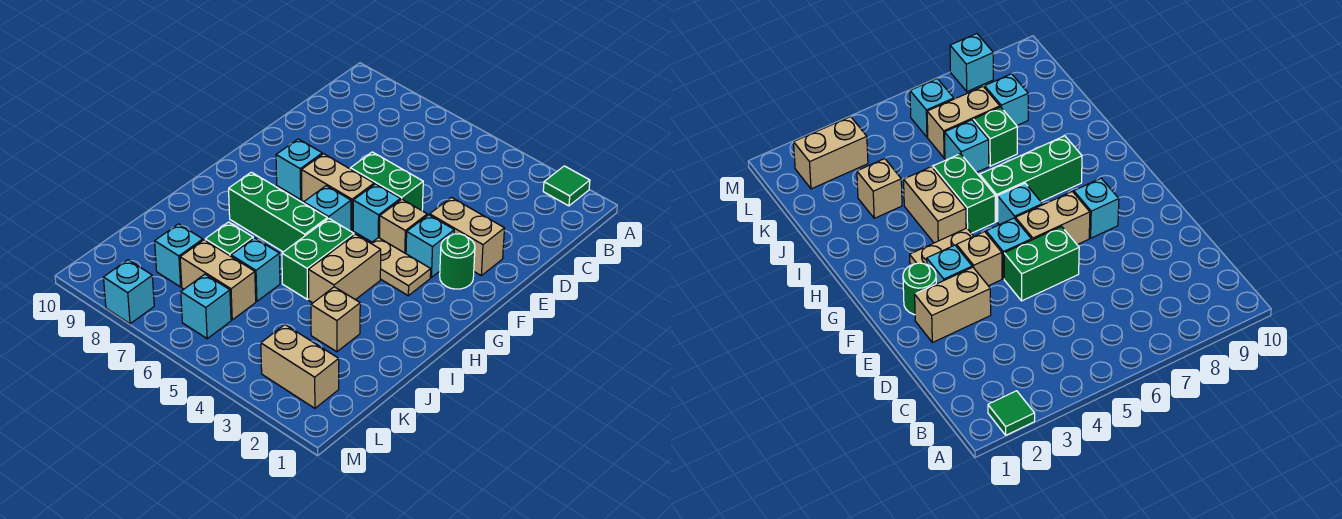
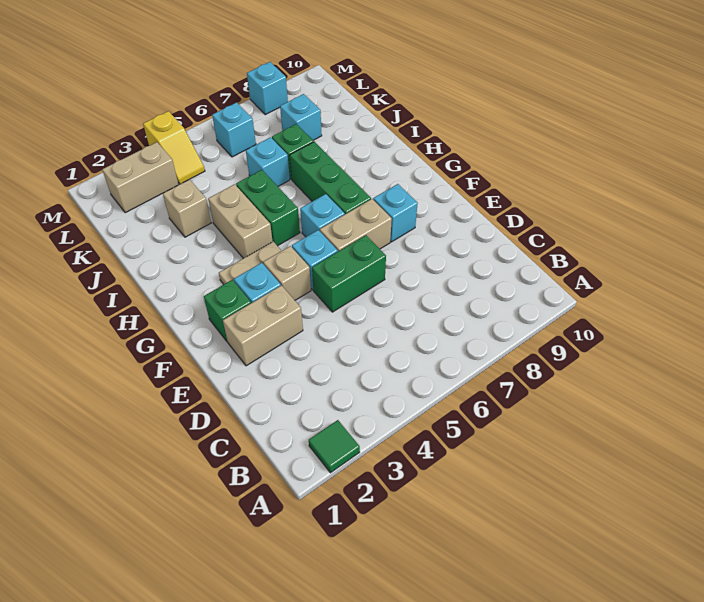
green 1x1 round brick [440,234,475,289] -> green 1x1 brick [204,280,251,341]
green 1x3 brick [229,172,327,252] -> green 1x3 brick turned to [290,142,371,214]
tan 1x2 brick [180,240,256,320] -> none
none -> yellow 1x2 slope [143,111,205,184]

